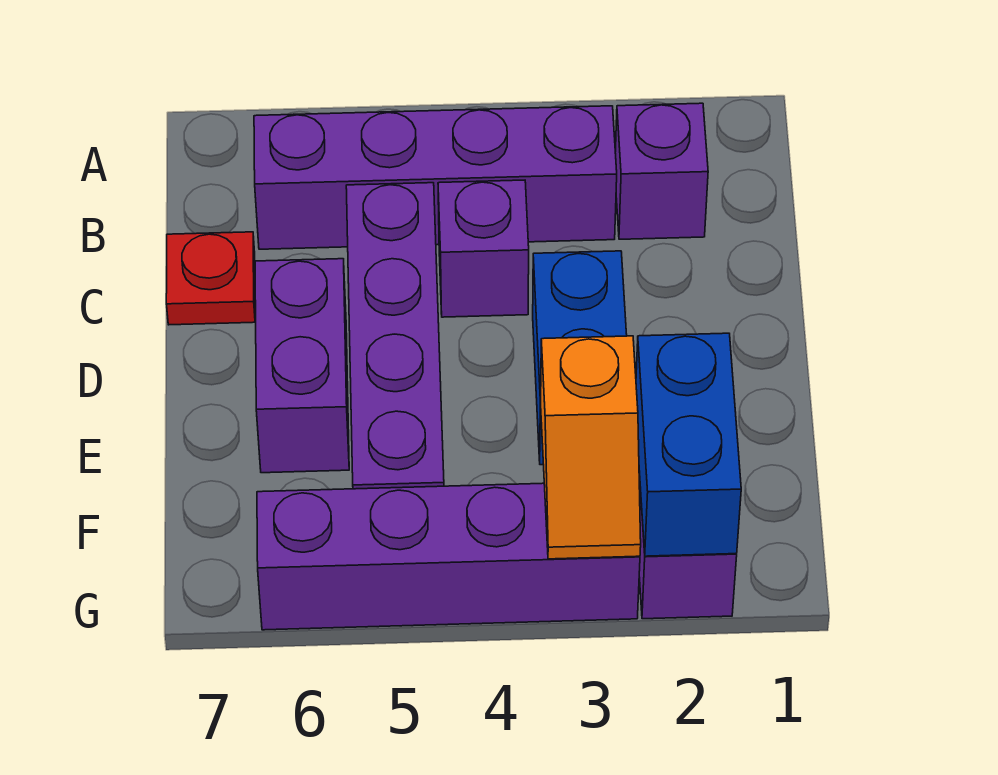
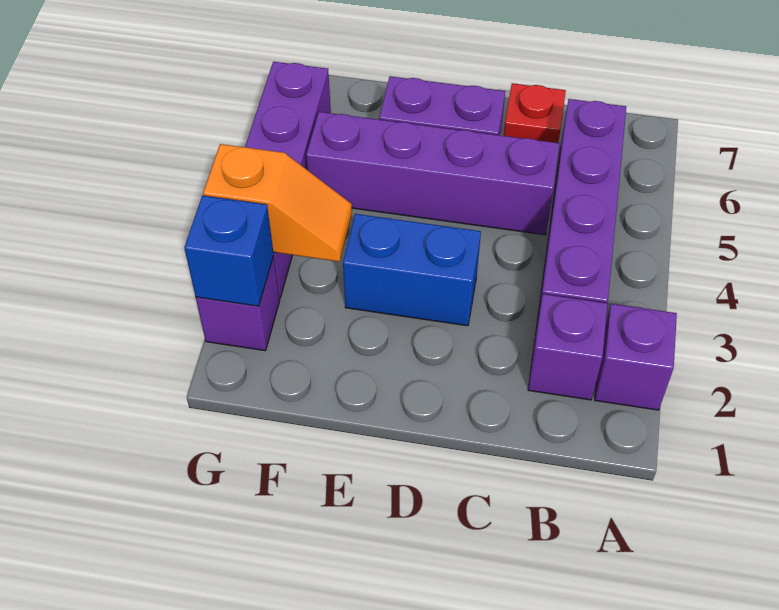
purple 1x1 brick [438,180,529,317] -> purple 1x1 brick moved to [595,304,677,410]
blue 1x2 brick [636,333,741,556] -> blue 1x1 brick [184,196,274,306]
orange 1x2 slope [540,336,641,559] -> orange 1x2 slope turned to [203,144,352,262]

